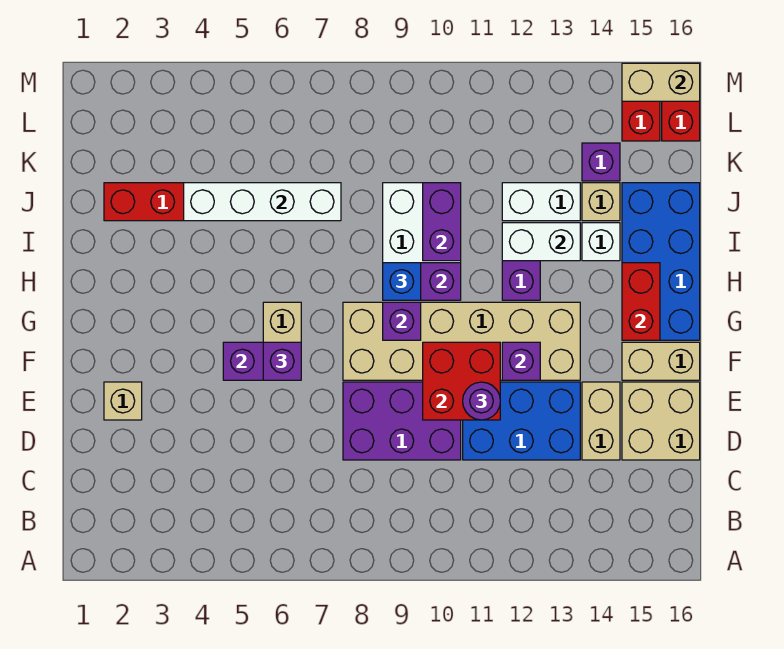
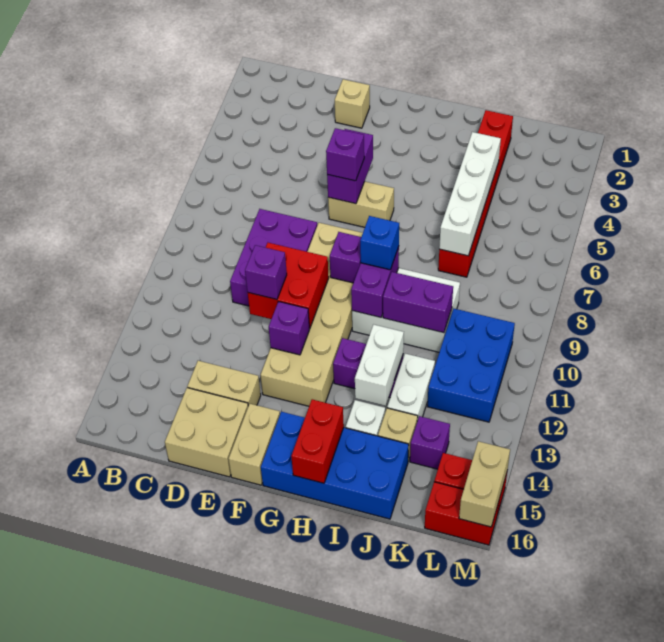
blue 2x3 brick [463,382,580,460] -> blue 2x3 brick moved to [427,309,515,422]
purple 1x1 round brick [463,382,500,420] -> purple 1x1 brick [245,245,287,299]
red 1x2 brick [622,263,660,340] -> red 1x2 brick turned to [291,399,344,483]

